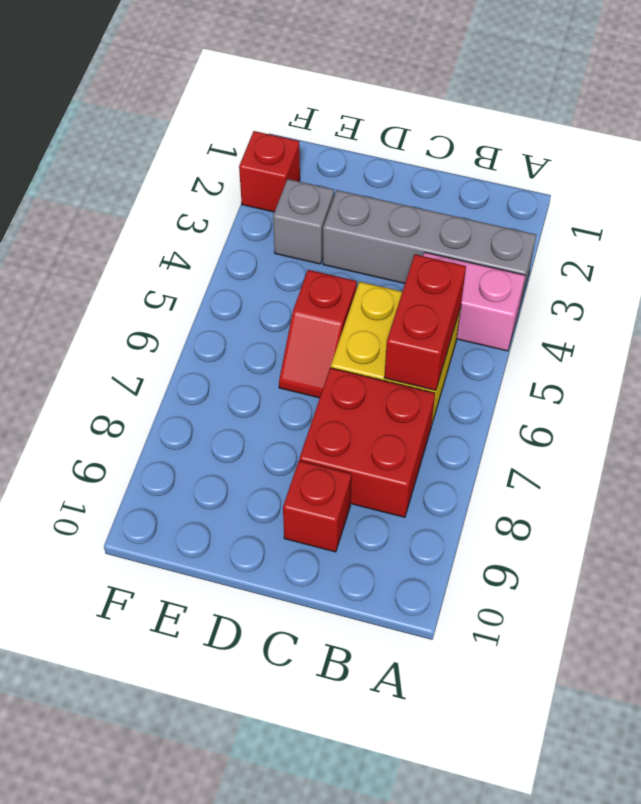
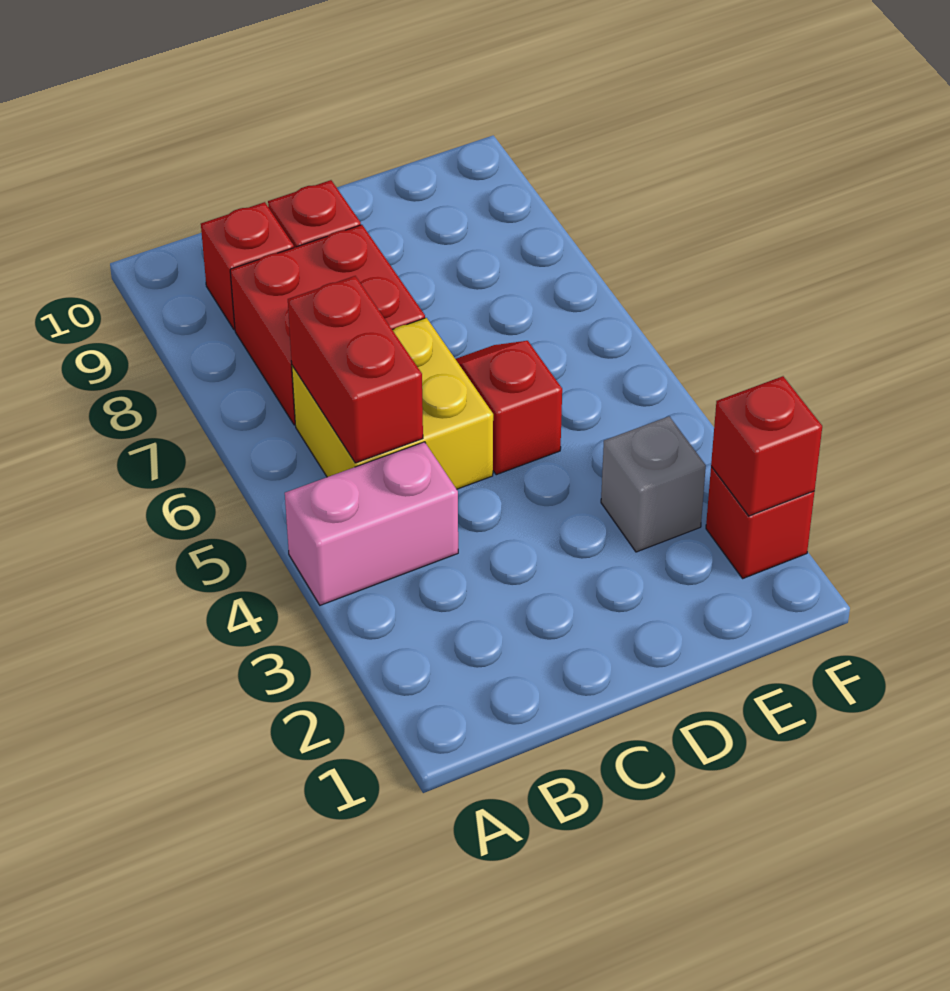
grey 1x4 brick [323,190,536,305] -> none
none -> red 1x1 brick [201,202,294,330]
none -> red 1x1 brick [711,376,822,516]

